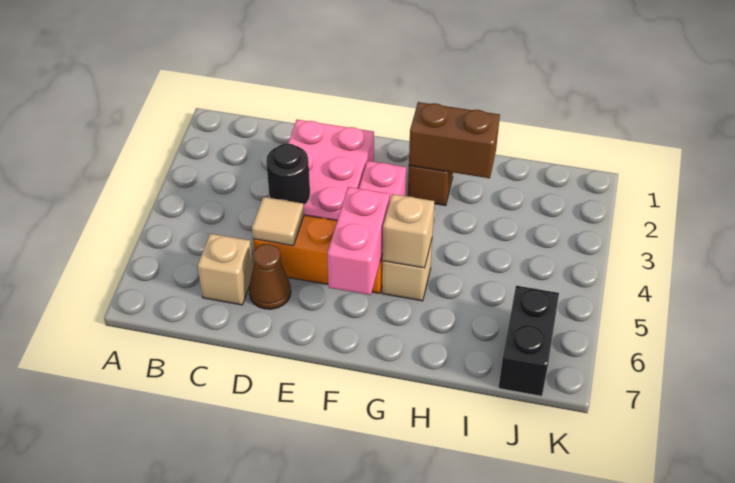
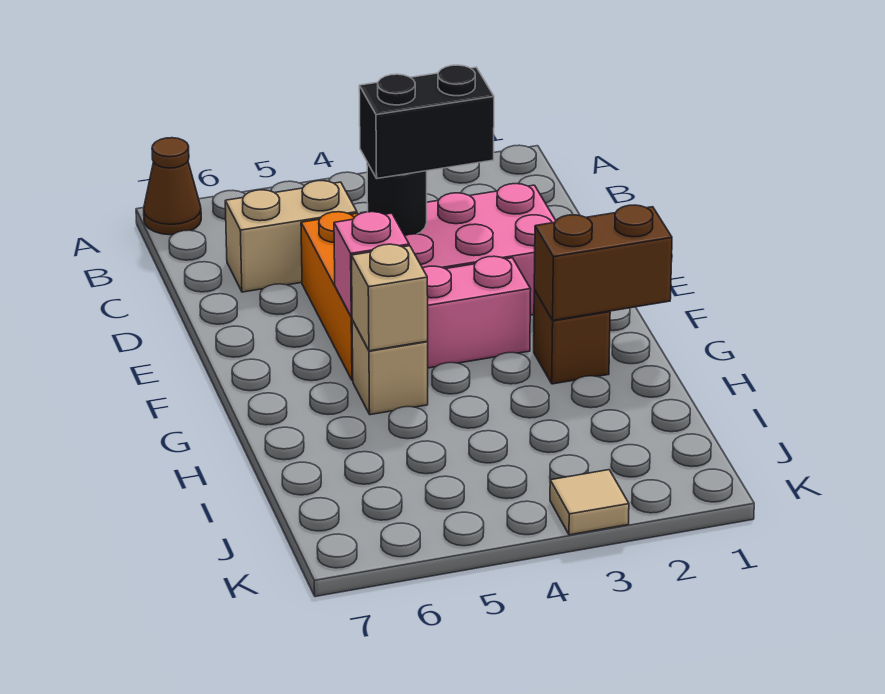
tan 1x1 brick [197,234,253,305] -> tan 1x2 brick [225,181,357,292]
tan 1x1 tile [252,197,304,246] -> tan 1x1 tile moved to [550,470,629,535]
brown 1x1 cone [249,244,291,309] -> brown 1x1 cone moved to [144,138,201,235]
pink 1x2 brick [327,187,390,295] -> pink 1x1 brick [334,212,409,317]
brown 1x2 brick [409,102,500,178] -> brown 1x2 brick turned to [534,205,672,320]
black 1x2 brick [499,286,559,396] -> black 1x2 brick moved to [359,65,494,178]

